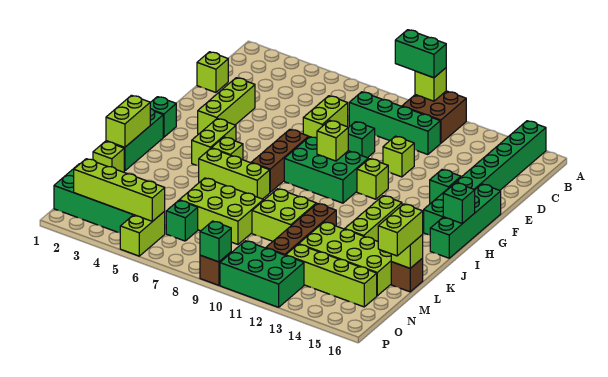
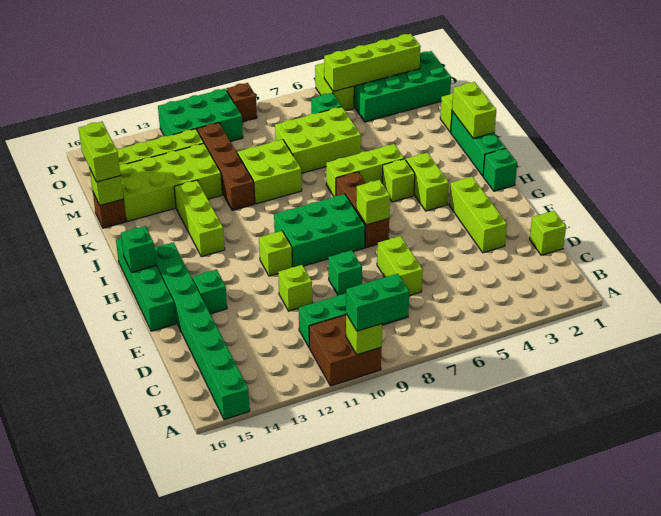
lime 1x1 brick [317,120,348,161] -> lime 1x1 brick moved to [356,180,390,225]
green 1x1 brick [200,221,231,262] -> none

